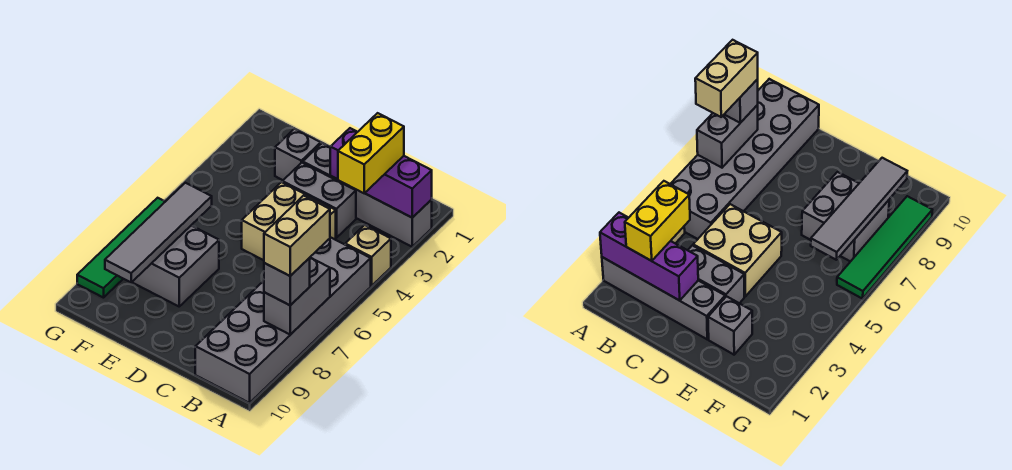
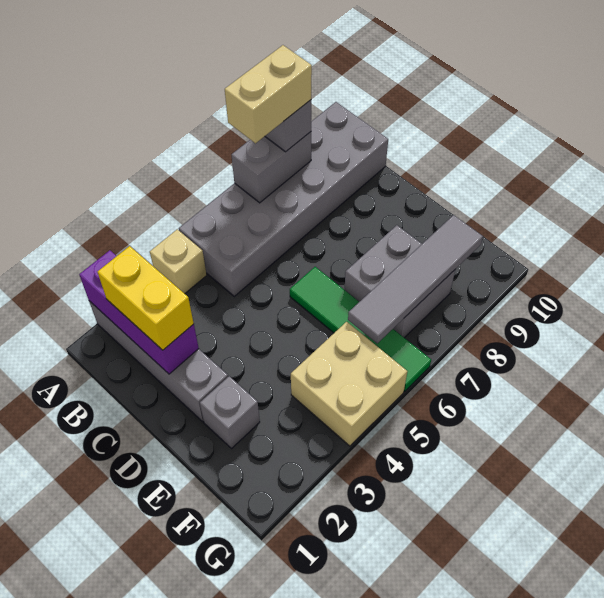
yellow 1x2 brick [338,113,404,193] -> yellow 1x2 brick turned to [98,246,194,350]
grey 1x2 brick [282,163,356,238] -> none
tan 2x2 brick [242,182,336,260] -> tan 2x2 brick moved to [291,322,407,446]
green 1x4 tile [77,198,165,298] -> green 1x4 tile turned to [290,267,431,391]

